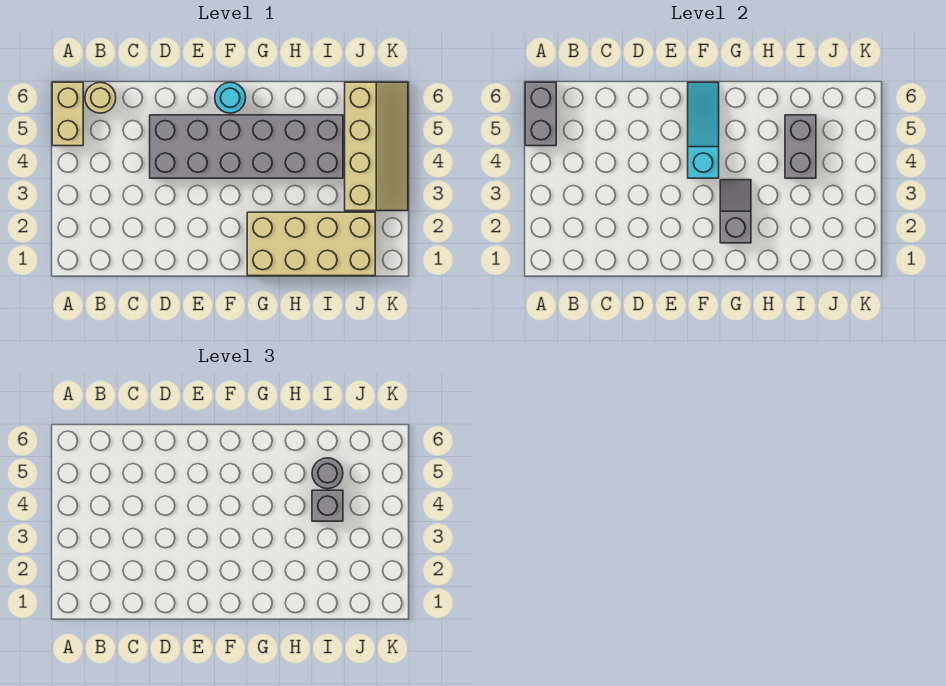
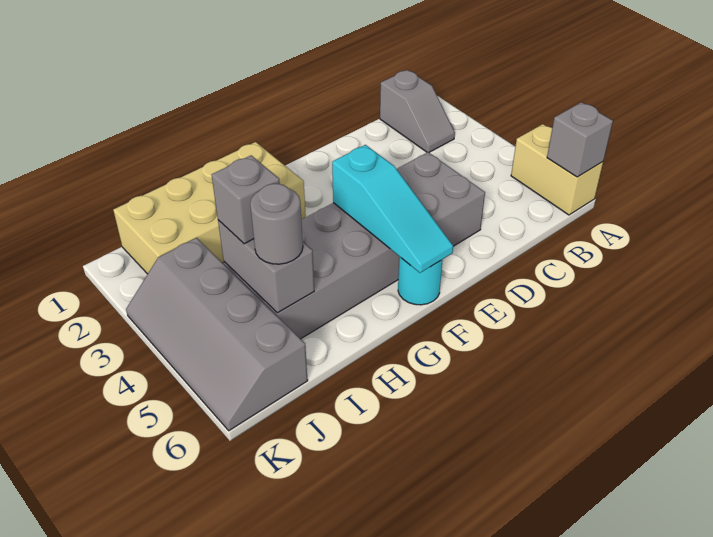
grey 1x2 brick [525,82,556,146] -> grey 1x1 brick [547,102,613,177]
tan 1x1 round brick [85,82,116,113] -> none
grey 1x2 slope [720,180,751,243] -> grey 1x2 slope moved to [380,70,455,152]
tan 2x4 slope [345,82,408,211] -> grey 2x4 slope [126,238,308,431]

